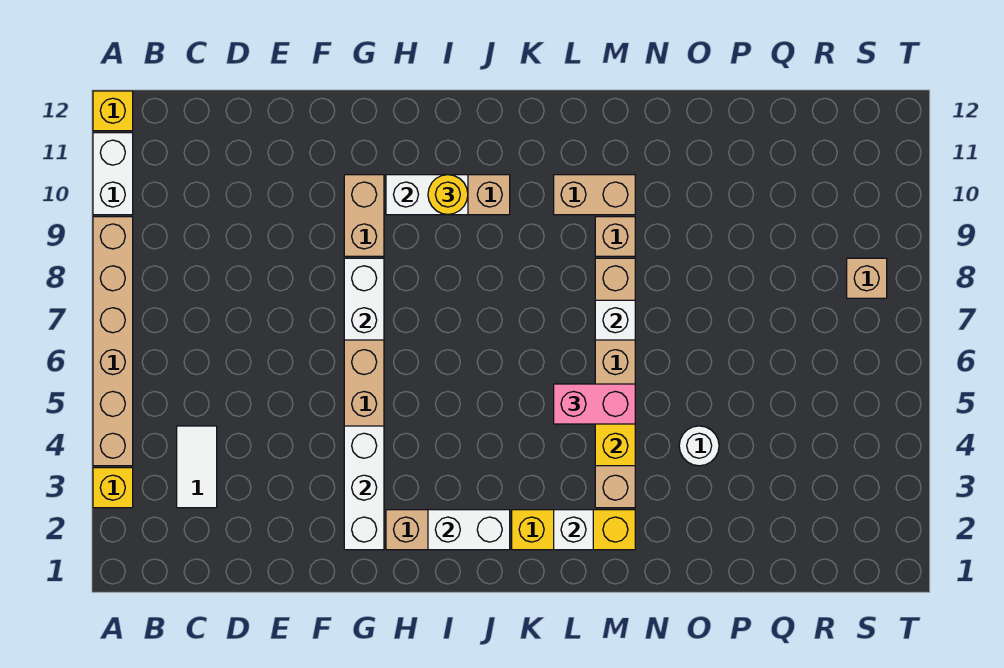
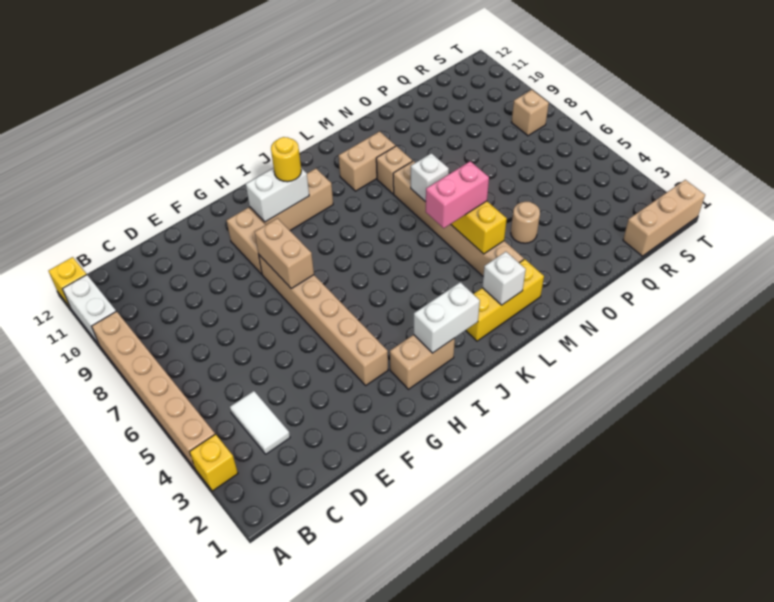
white 1x3 brick [344,426,384,550] -> none
white 1x2 brick [344,258,384,340] -> tan 1x2 brick [255,218,314,289]
white 1x1 round brick [679,426,719,466] -> tan 1x1 round brick [511,202,540,243]
none -> tan 1x3 brick [623,180,705,256]

